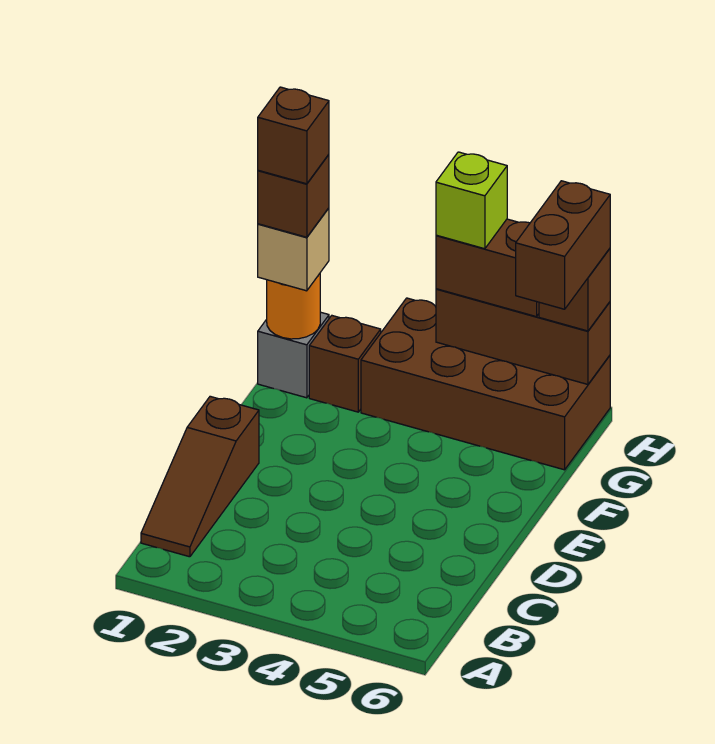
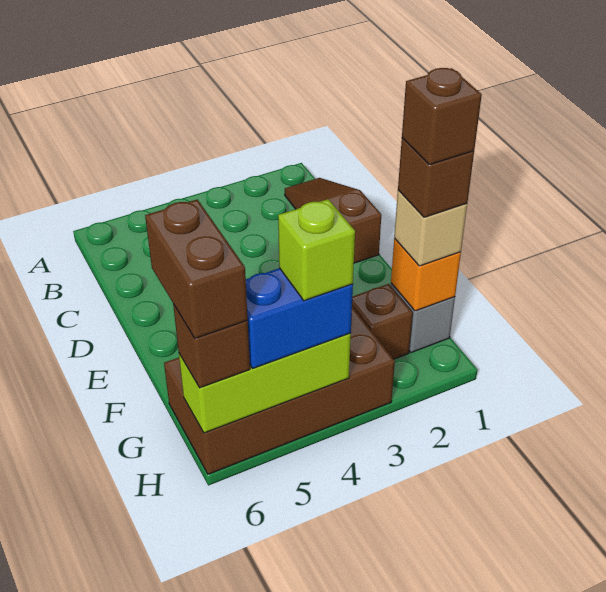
orange 1x1 round brick [267,274,320,339] -> orange 1x1 brick [391,239,461,311]
brown 1x3 brick [436,289,610,384] -> lime 1x3 brick [179,333,351,433]
brown 1x2 brick [436,219,539,317] -> blue 1x2 brick [246,268,353,368]

